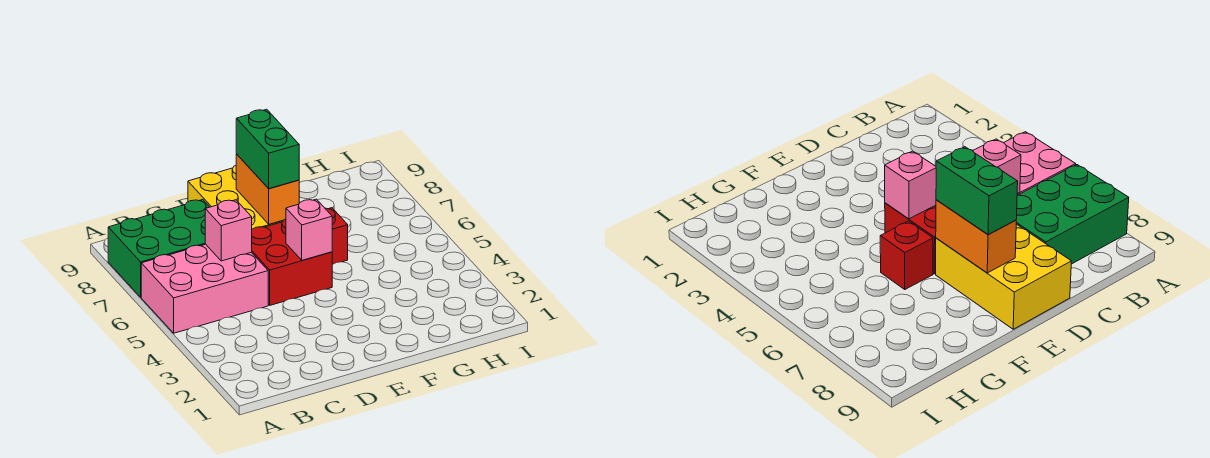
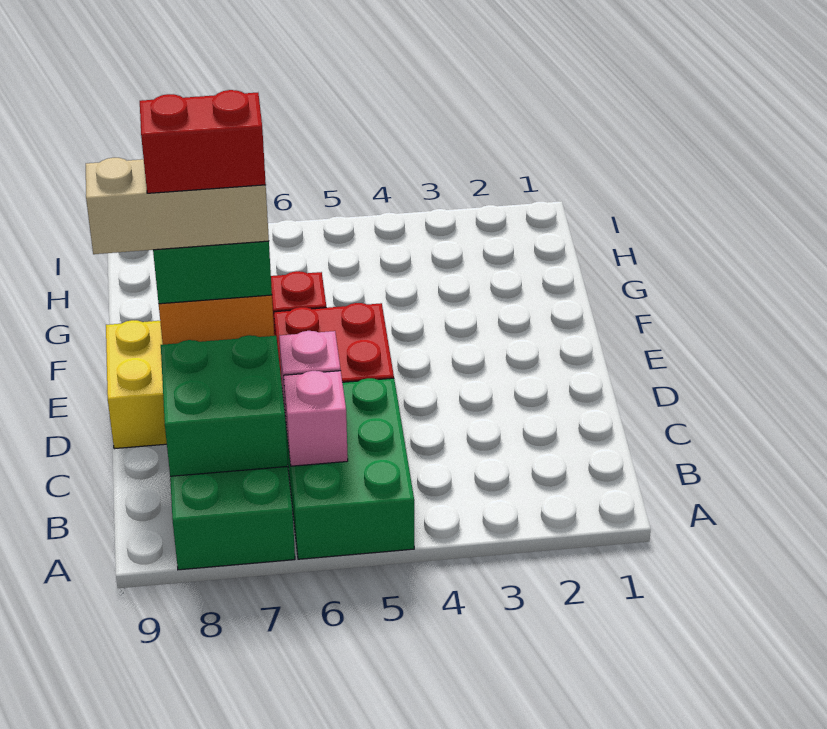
pink 2x3 brick [141,244,268,333] -> green 2x3 brick [285,378,414,559]
none -> green 2x2 brick [161,335,288,476]
pink 1x1 brick [286,199,332,260] -> pink 1x1 brick moved to [284,371,348,466]
none -> tan 1x3 brick [86,158,269,254]
none -> red 1x2 brick [140,90,266,193]

